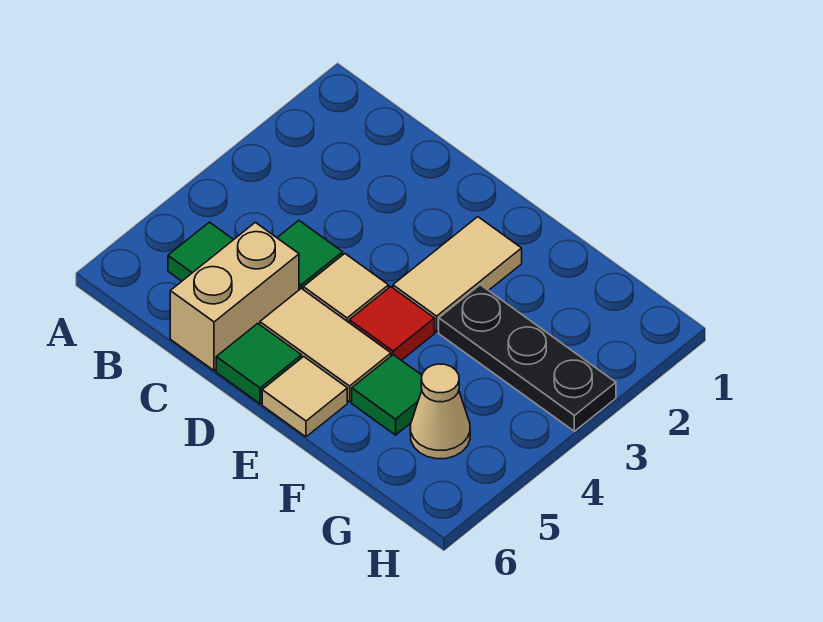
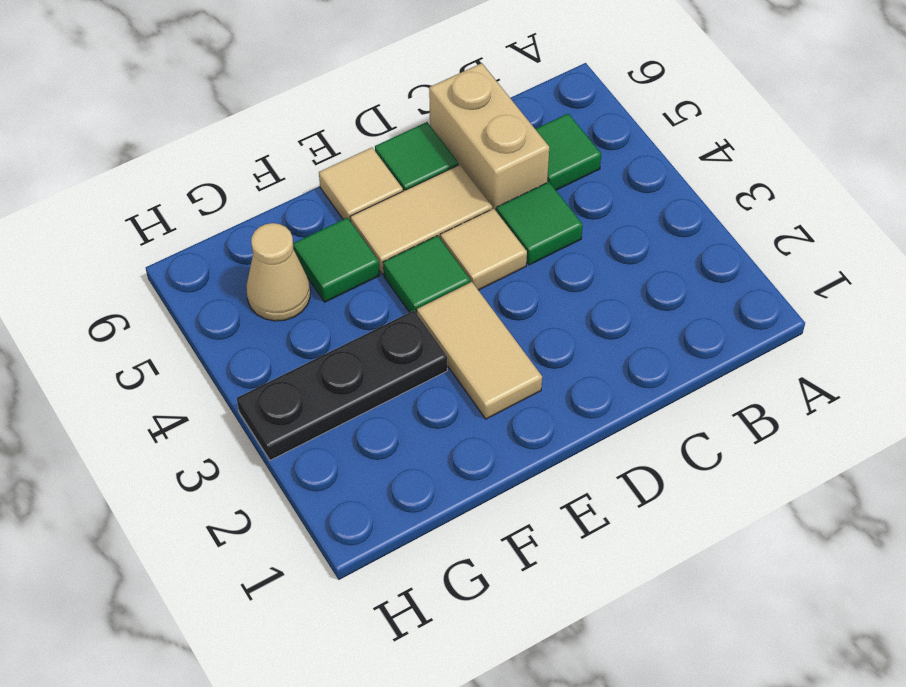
red 1x1 tile [349,287,435,360] -> green 1x1 tile [383,236,470,314]

